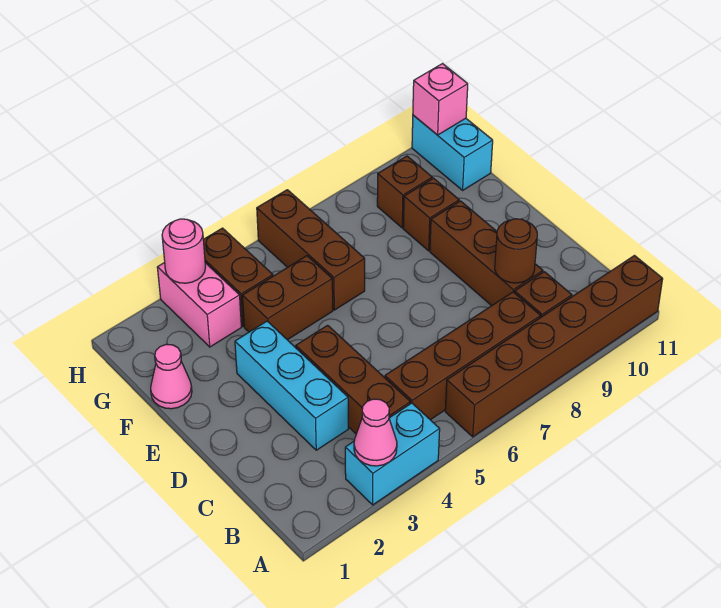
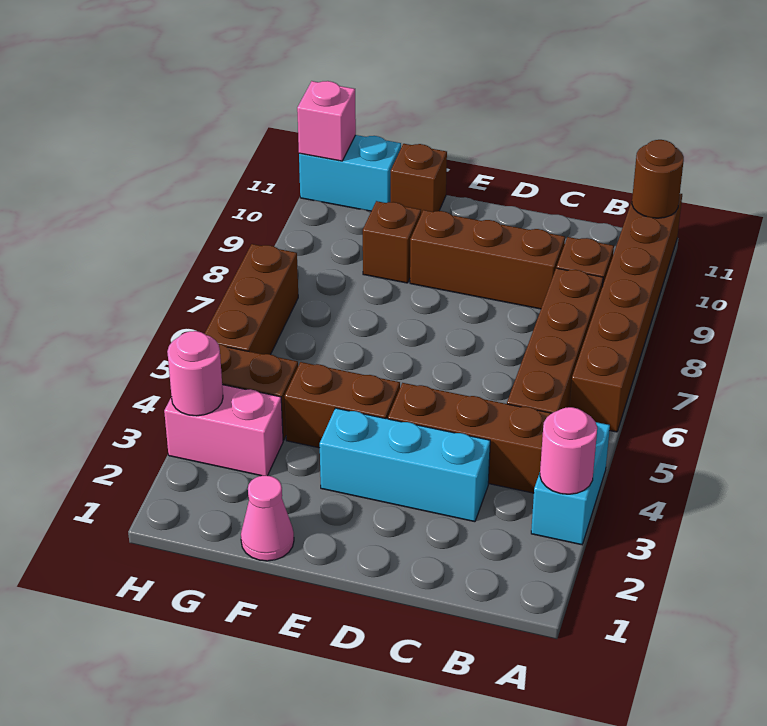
pink 1x1 cone [354,399,397,466] -> pink 1x1 round brick [540,407,597,494]
brown 1x1 round brick [495,219,537,283] -> brown 1x1 round brick moved to [632,140,684,218]
brown 1x2 brick [242,256,333,340] -> brown 1x2 brick turned to [285,362,400,448]
brown 1x3 brick [257,190,365,310] -> brown 1x3 brick turned to [205,244,298,354]
brown 1x1 brick [377,156,432,228] -> brown 1x1 brick moved to [391,144,447,214]

